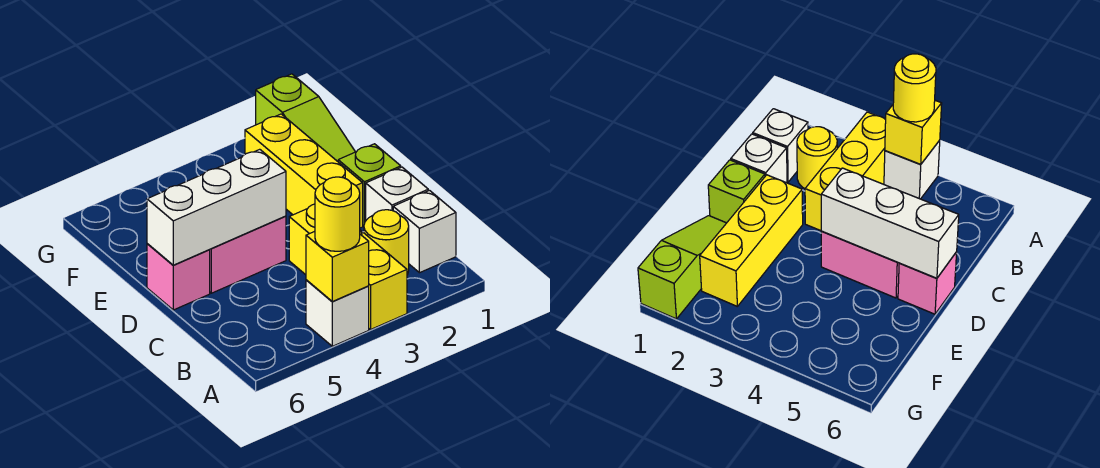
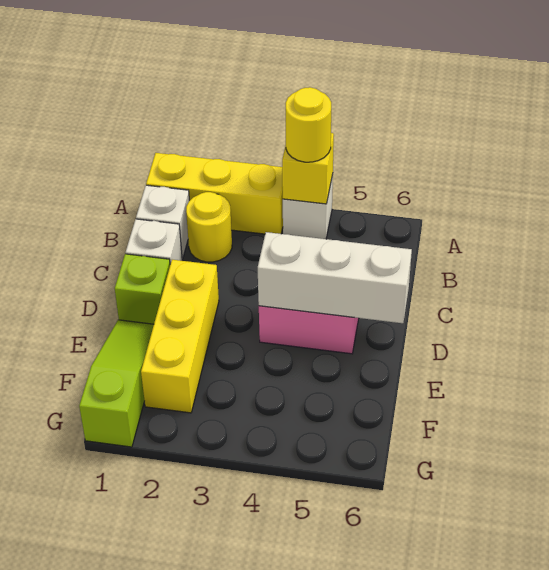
yellow 1x3 brick [289,204,407,329] -> yellow 1x3 brick turned to [146,153,283,234]
pink 1x1 brick [147,244,210,310] -> none

